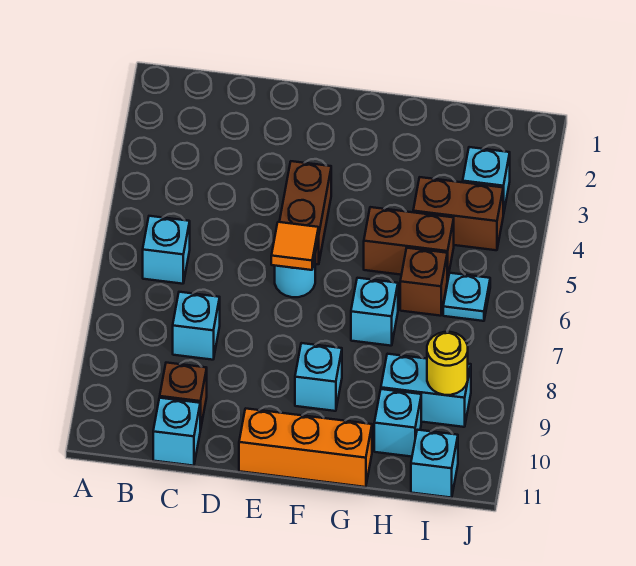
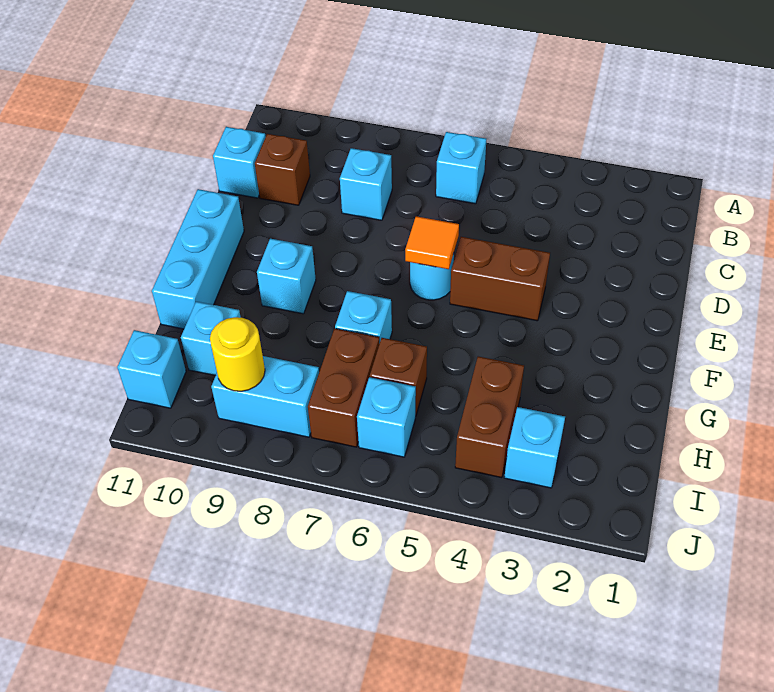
orange 1x3 brick [239,409,372,487] -> cyan 1x3 brick [152,189,244,329]
brown 1x2 brick [364,207,454,280] -> brown 1x2 brick moved to [308,329,379,447]
cyan 1x2 brick [381,354,471,427] -> cyan 1x2 brick turned to [211,356,319,437]
cyan 1x1 plate [443,273,490,321] -> cyan 1x1 brick [357,377,416,457]

